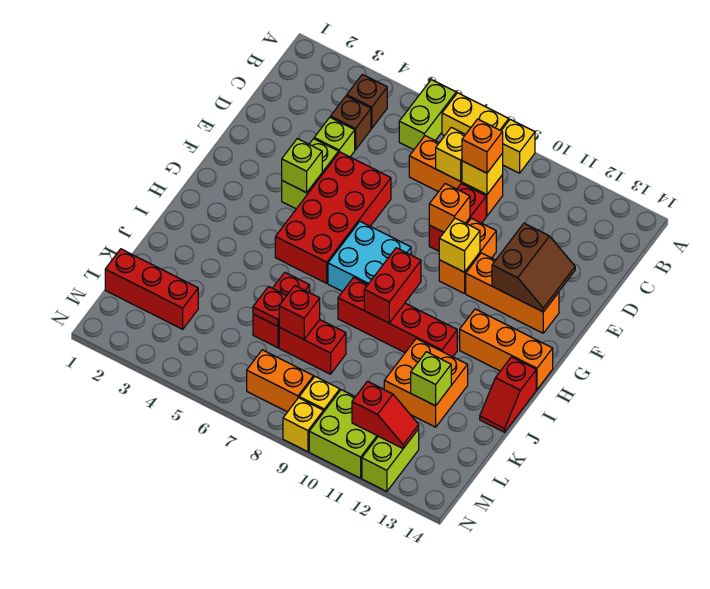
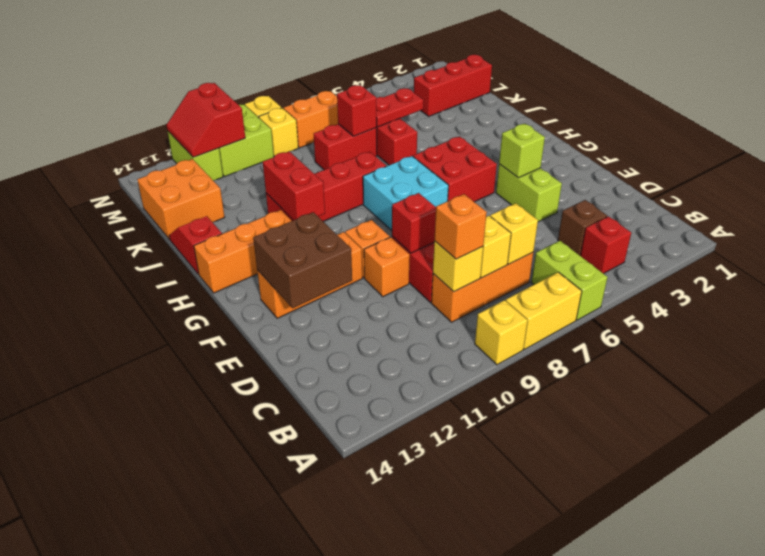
brown 1x1 brick [347,74,387,128] -> red 1x1 brick [580,216,631,274]
lime 1x1 brick [314,117,355,157] -> none
red 2x4 brick [275,152,391,283] -> red 2x2 brick [413,136,497,202]
orange 1x1 brick [429,184,470,232] -> red 1x1 brick [392,193,436,253]
brown 2x2 slope [492,223,575,312] -> brown 2x2 brick [253,212,352,308]
yellow 1x1 brick [439,218,480,272] -> yellow 1x1 brick moved to [490,203,538,264]
red 1x2 brick [364,248,421,323] -> red 1x2 brick moved to [263,151,325,220]
orange 2x2 brick [384,339,468,427] -> orange 2x2 brick moved to [137,159,225,240]
red 1x1 plate [253,287,286,326] -> red 1x2 plate [376,88,424,127]
lime 1x1 brick [411,352,451,406] -> none
red 1x2 slope [352,381,419,448] -> red 2x2 slope [166,83,245,157]

